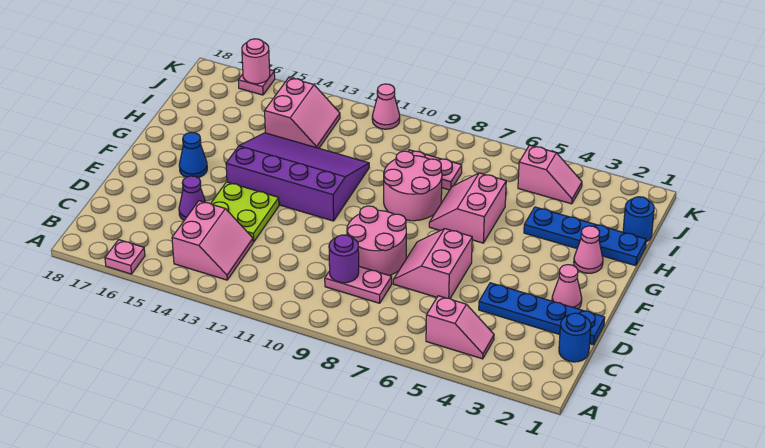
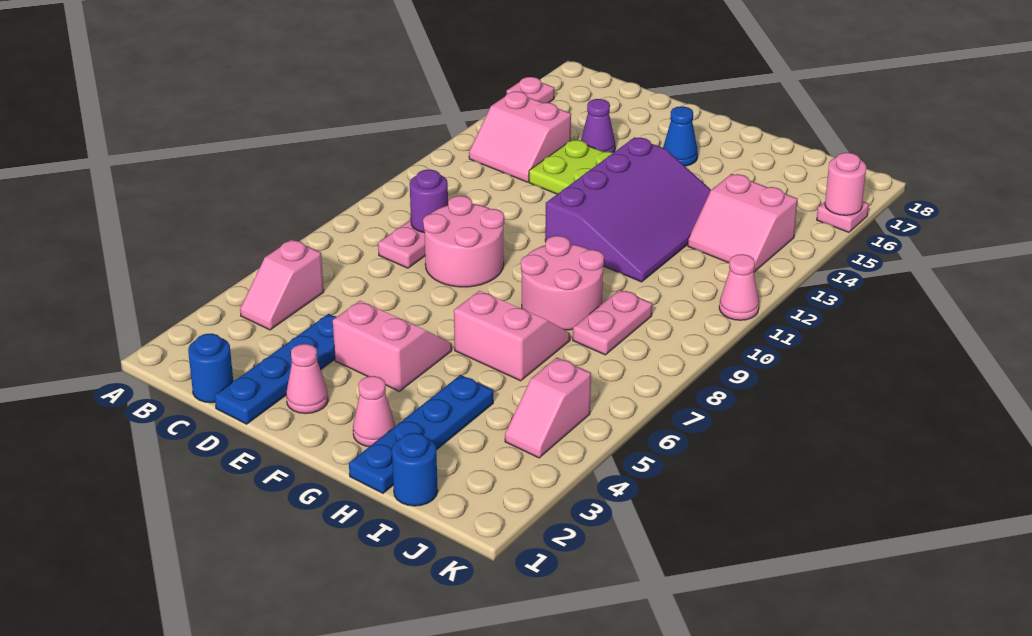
pink 2x2 slope [393,229,472,299] -> pink 2x2 slope moved to [333,301,452,391]

